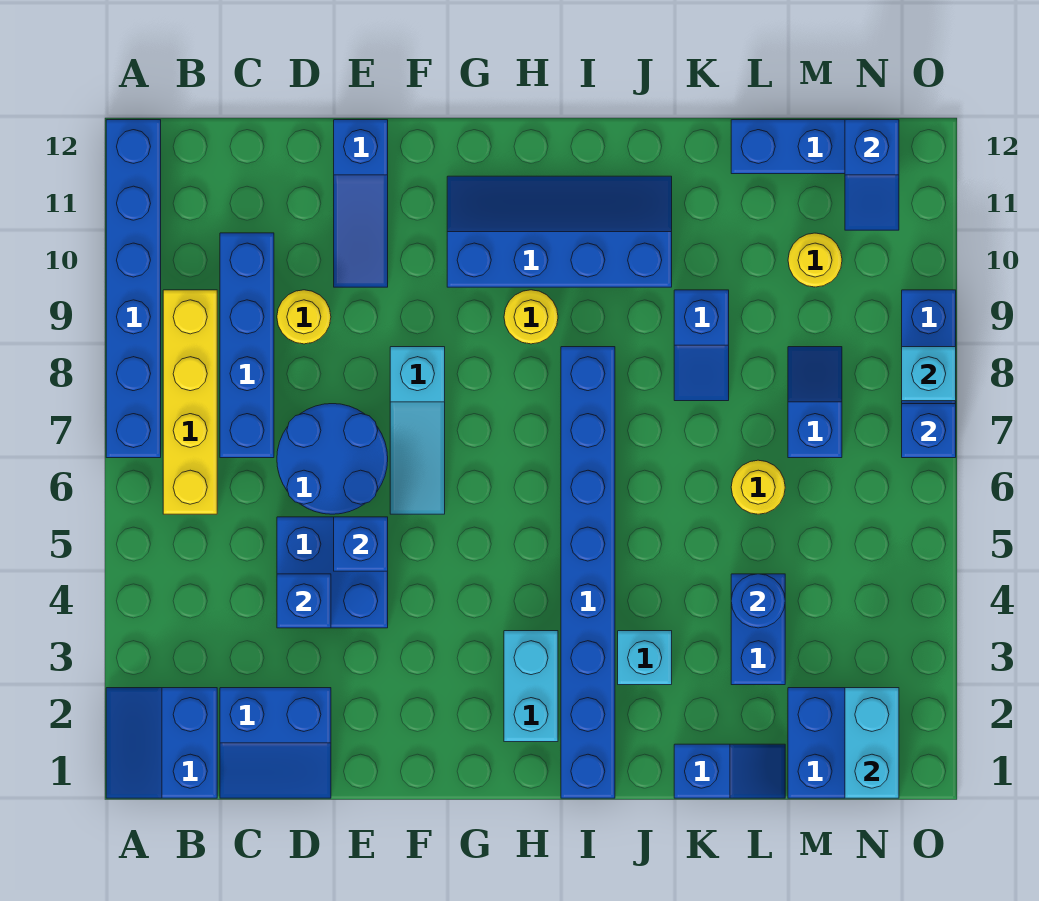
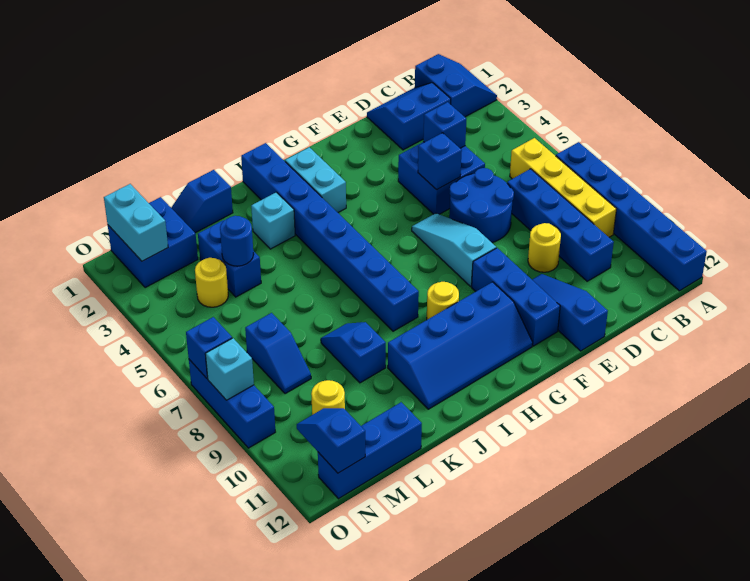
none -> blue 1x3 brick [472,248,560,346]
yellow 1x1 round brick [731,460,785,514] -> yellow 1x1 round brick moved to [195,258,228,307]

